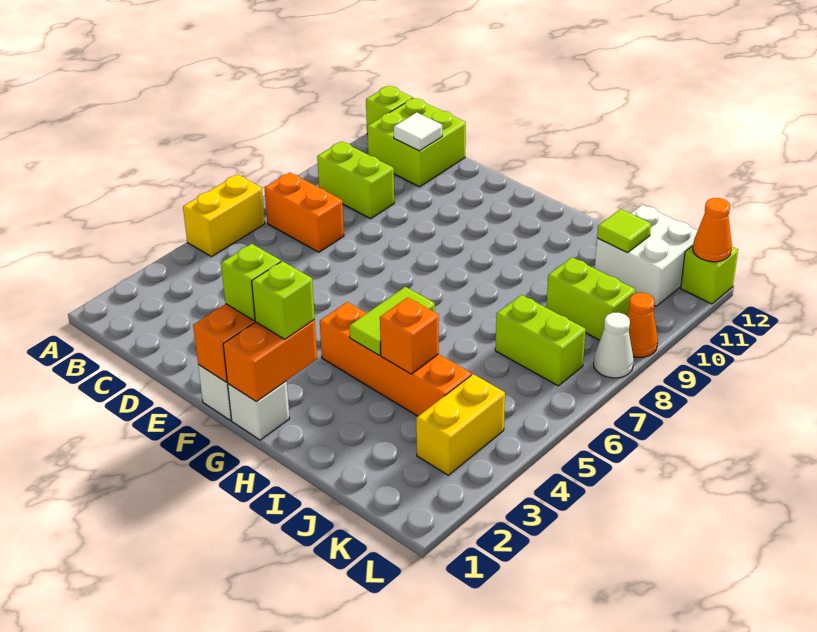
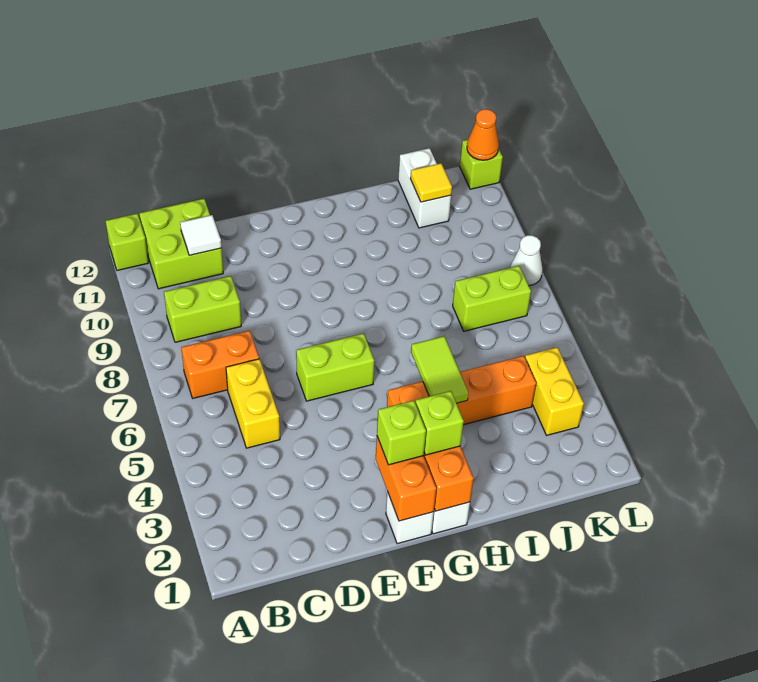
yellow 1x2 brick [183,174,265,257] -> yellow 1x2 brick moved to [226,359,280,448]
orange 1x1 brick [380,297,439,374] -> none
lime 1x2 brick [546,257,635,340] -> lime 1x2 brick moved to [296,333,374,401]
white 2x2 brick [595,205,698,306] -> white 1x2 brick [398,148,451,228]
lime 1x1 tile [597,209,651,253] -> yellow 1x1 tile [410,163,452,202]
orange 1x1 cone [627,293,658,357] -> none

